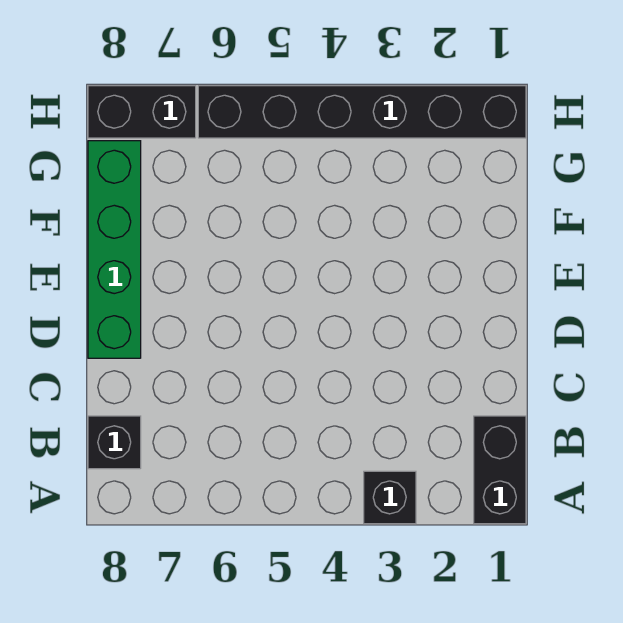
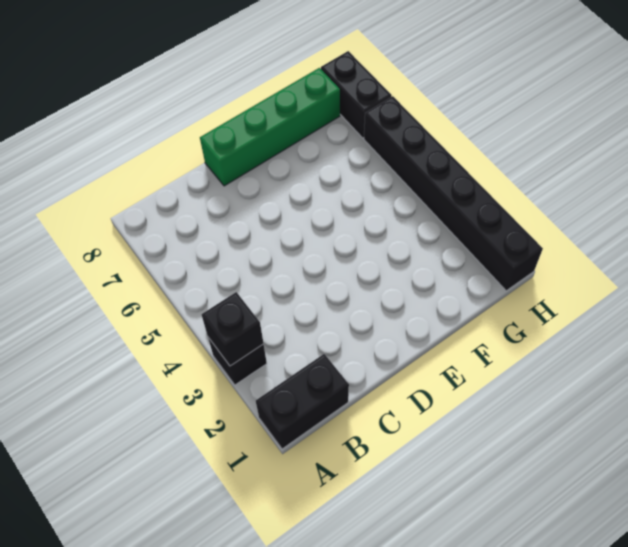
black 1x1 brick [88,416,141,469] -> black 1x1 brick moved to [201,292,264,366]

